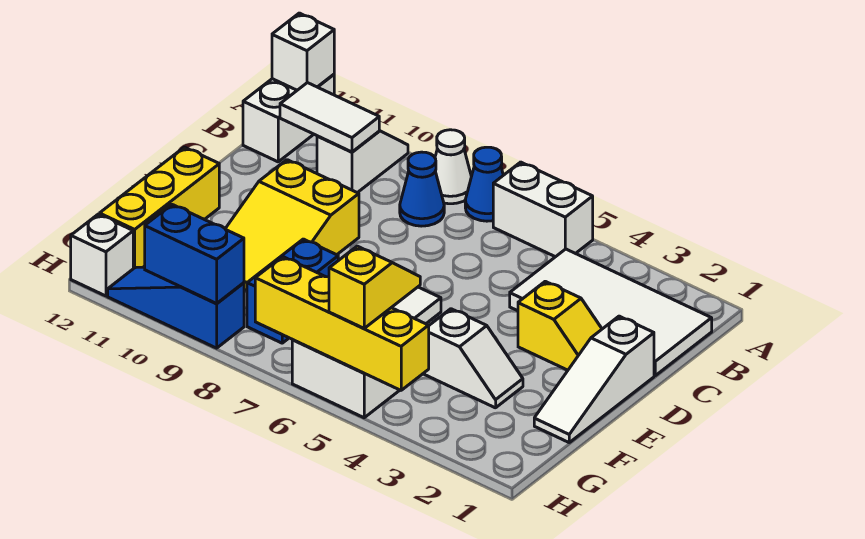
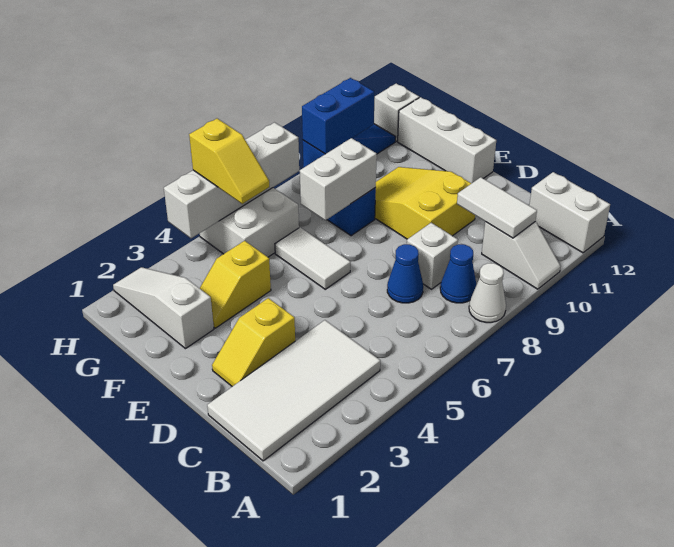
white 1x2 brick [493,162,593,257] -> white 1x2 brick moved to [300,138,377,220]
blue 1x1 cone [465,147,503,221] -> blue 1x1 cone moved to [387,244,423,303]
white 1x1 brick [272,13,334,90] -> white 1x1 brick moved to [407,223,458,289]
white 1x2 tile [280,83,379,152] -> white 1x2 tile turned to [457,177,537,238]
white 1x3 slope [534,316,654,442] -> white 1x3 slope moved to [113,267,214,349]
yellow 1x3 brick [100,147,219,269] -> white 1x3 brick [398,97,496,184]
white 1x2 slope [423,309,523,408] -> yellow 1x2 slope [200,241,271,328]
yellow 1x4 brick [255,257,429,390] -> white 1x4 brick [164,122,299,238]

